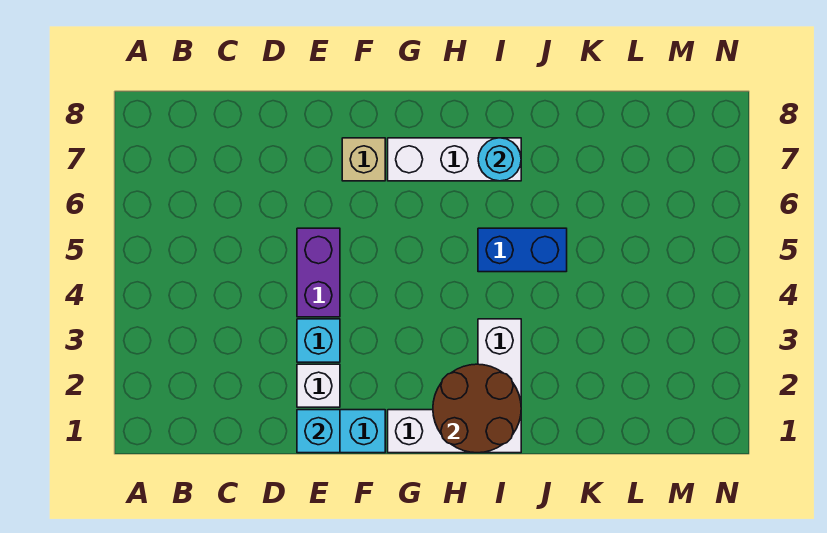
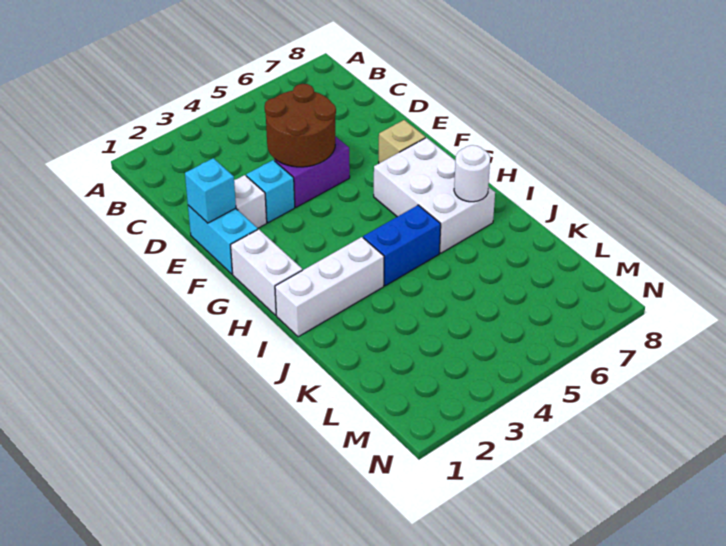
white 1x3 brick [388,138,521,181] -> white 2x3 brick [374,138,495,253]
brown 2x2 round brick [433,364,521,453] -> brown 2x2 round brick moved to [265,84,336,167]
blue 1x2 brick [478,228,567,272] -> blue 1x2 brick turned to [363,205,441,286]
cyan 1x1 round brick [478,138,521,181] -> white 1x1 round brick [454,145,490,202]

